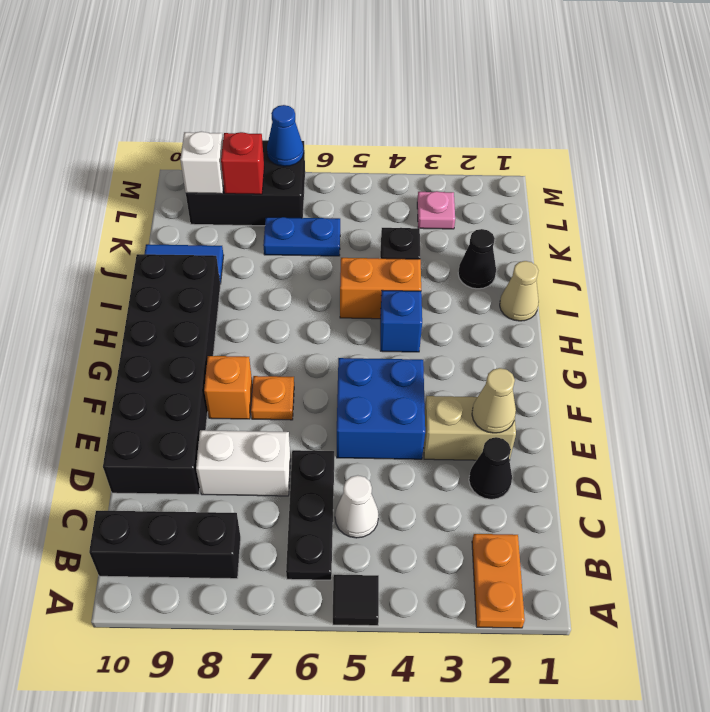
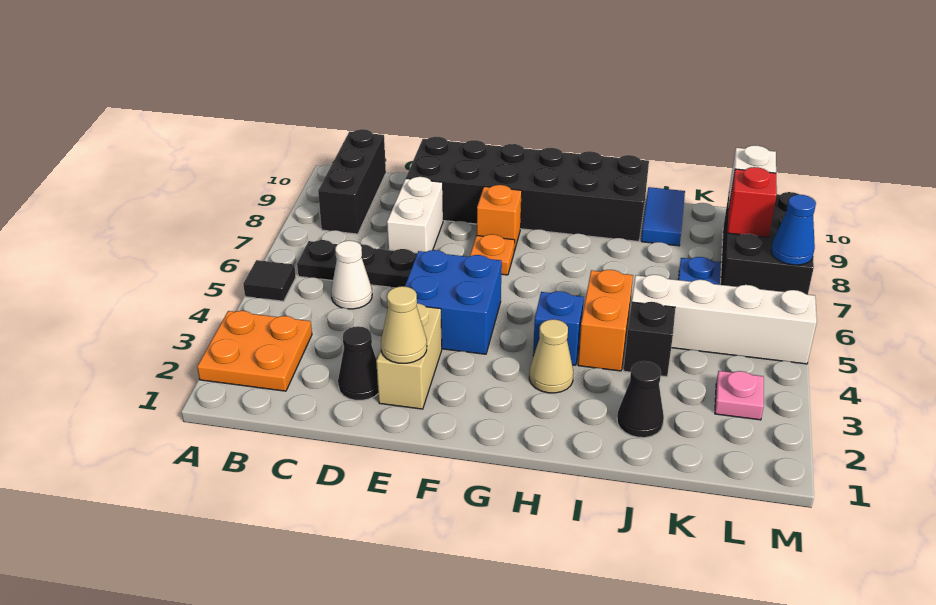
orange 1x2 plate [472,534,525,628] -> orange 2x2 plate [197,311,312,391]
tan 1x1 cone [500,261,539,321] -> tan 1x1 cone moved to [529,319,573,393]
none -> white 1x4 brick [632,275,817,364]

